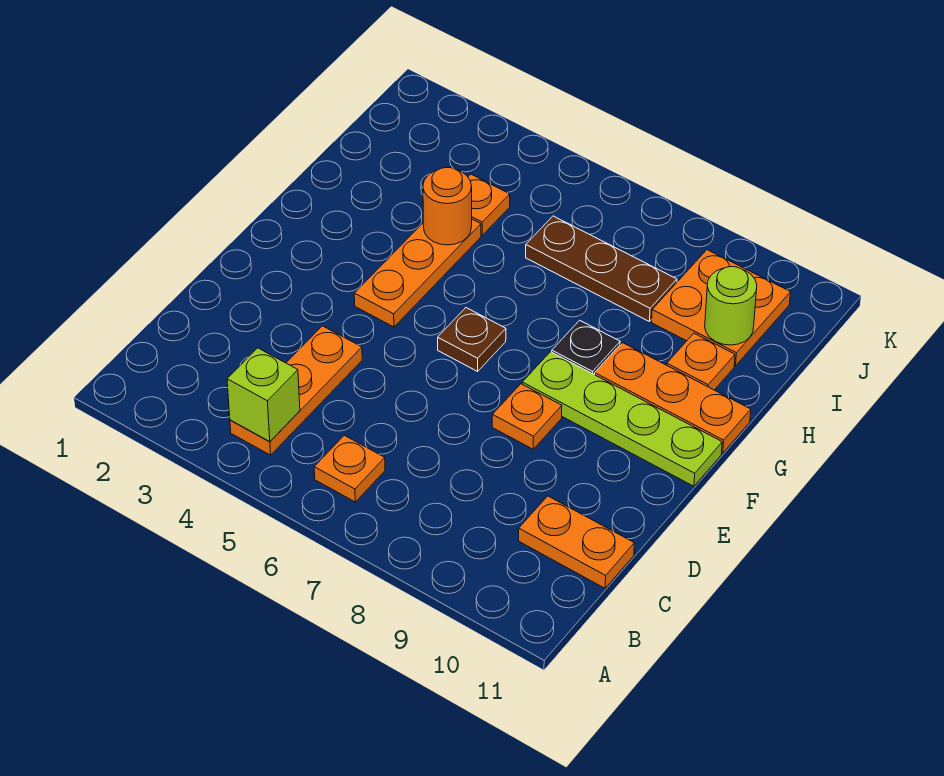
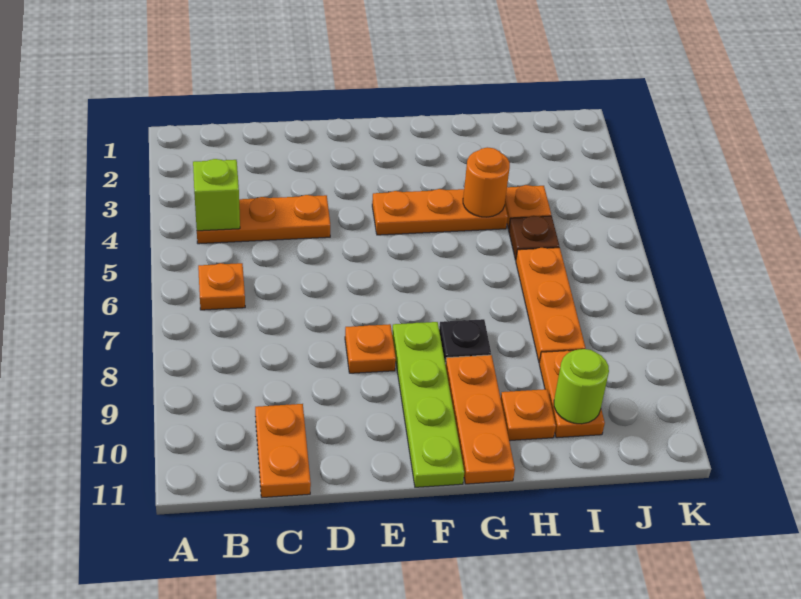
brown 1x1 plate [438,308,506,371] -> brown 1x1 plate moved to [508,216,559,260]
brown 1x3 plate [526,216,677,322] -> orange 1x3 plate [516,248,586,363]
orange 2x2 plate [652,250,791,366] -> orange 1x2 plate [539,350,605,438]

